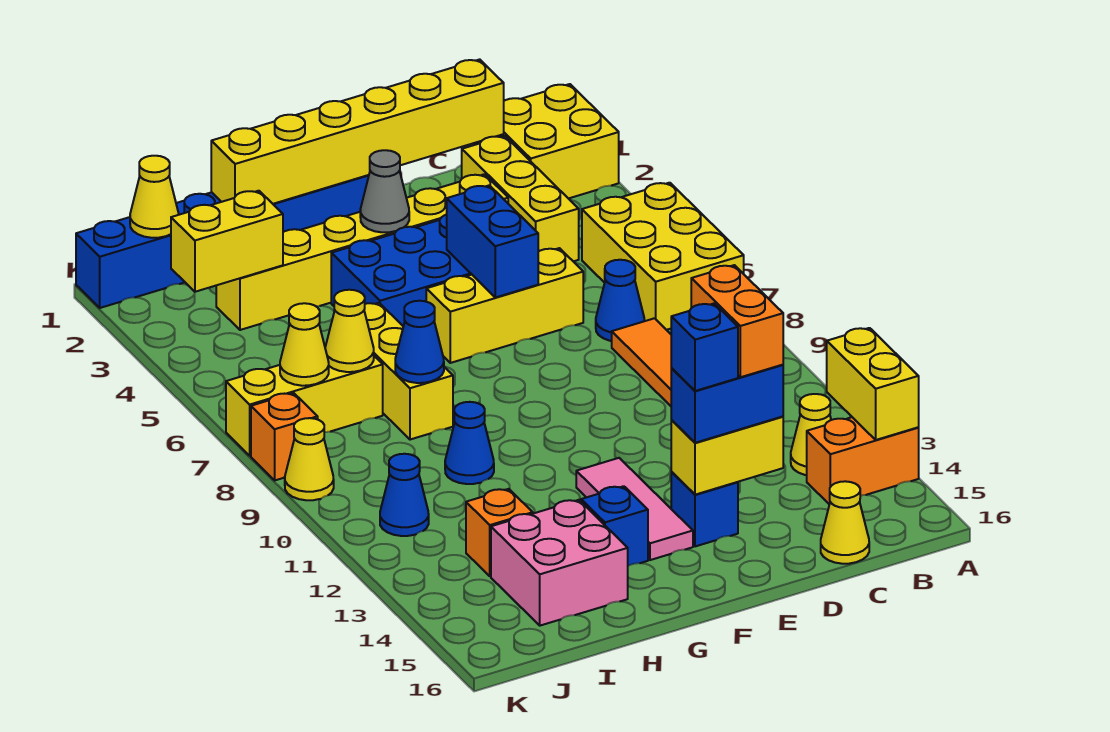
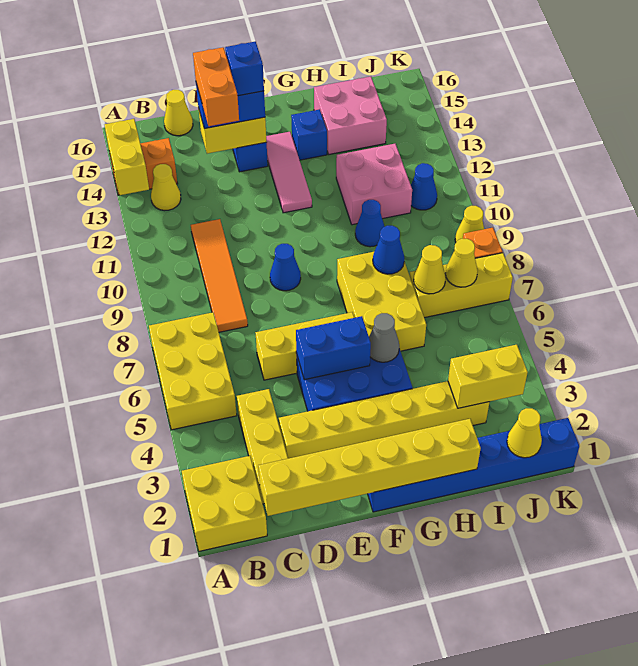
blue 1x1 cone [596,260,644,341] -> blue 1x1 cone moved to [270,244,301,291]
blue 1x2 brick [447,185,538,297] -> blue 1x2 brick turned to [296,316,371,380]
grey 1x1 cone [360,150,409,232] -> grey 1x1 cone moved to [369,313,399,362]
yellow 1x3 brick [364,303,453,440] -> yellow 2x3 brick [337,252,426,351]
none -> pink 2x2 brick [336,144,412,225]
orange 1x1 brick [466,489,533,576] -> none

